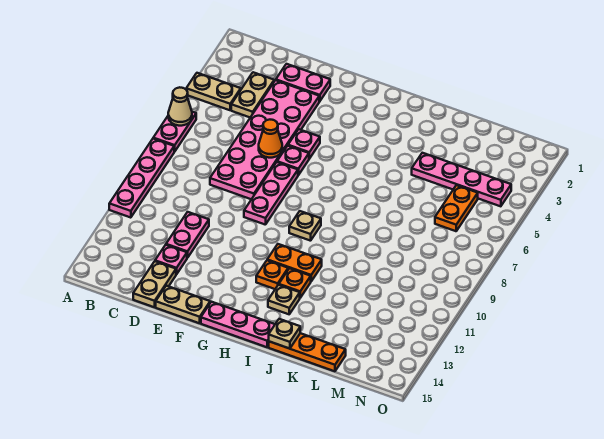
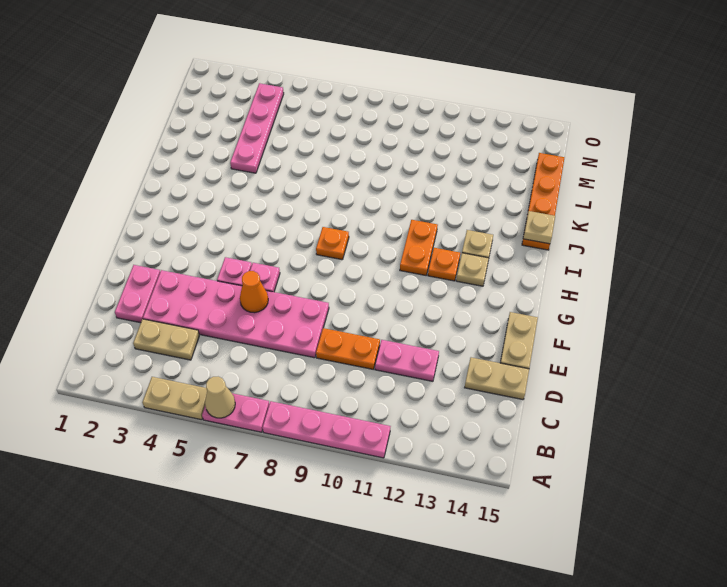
tan 1x2 plate [186,73,241,110] -> tan 1x2 plate turned to [142,377,207,420]
pink 1x1 plate [155,245,187,274] -> none
pink 1x3 plate [244,162,298,225] -> none
pink 1x3 plate [201,302,275,347] -> none
tan 1x1 plate [289,211,321,241] -> tan 1x1 plate moved to [456,253,489,286]
orange 1x1 plate [279,268,311,298] -> orange 1x1 plate moved to [316,227,349,260]
orange 1x3 plate [269,333,346,371] -> orange 1x4 plate [522,153,565,250]
orange 1x2 plate [435,185,478,231] -> orange 1x2 plate moved to [316,328,380,369]

